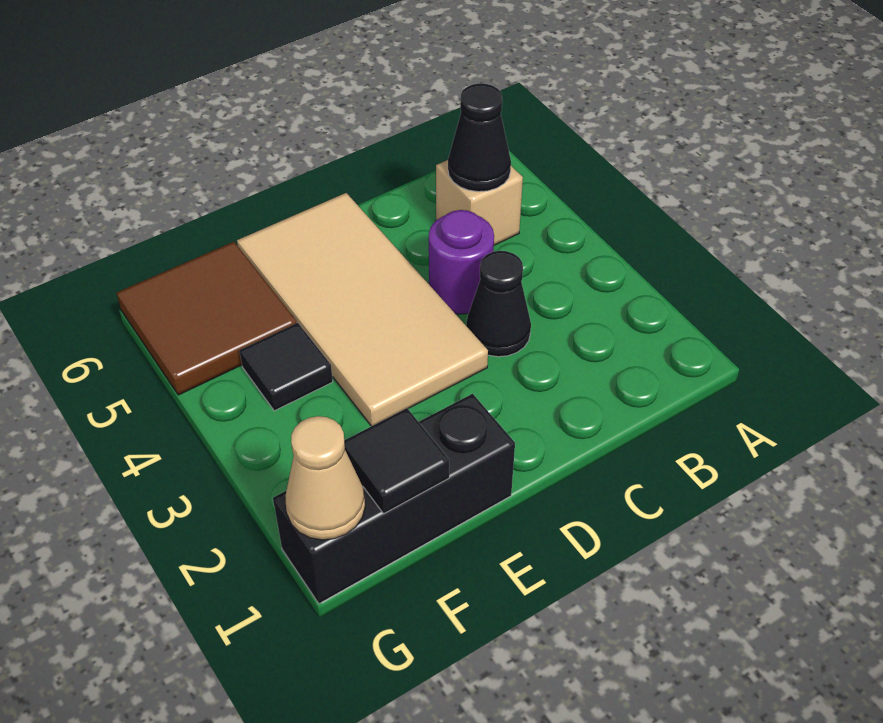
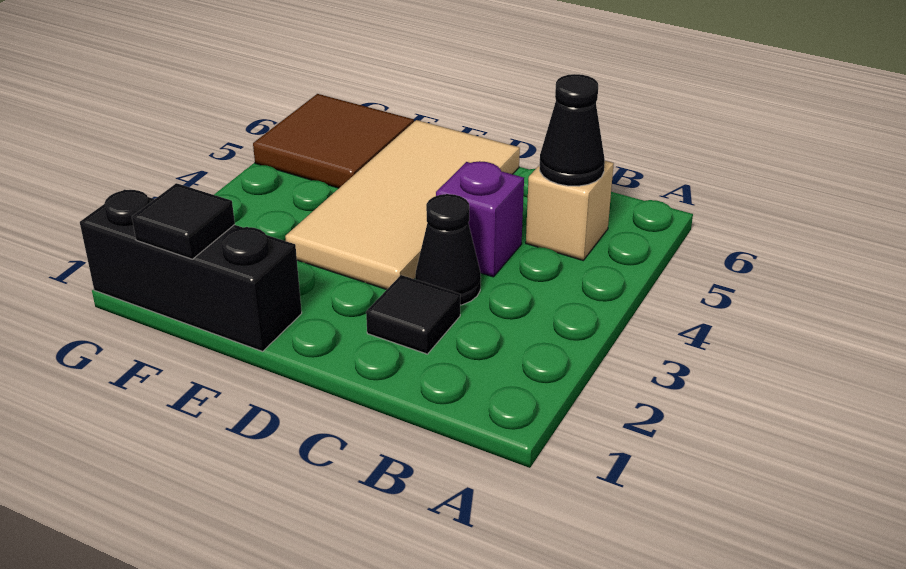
purple 1x1 round brick [429,210,494,314] -> purple 1x1 brick [436,161,524,277]
black 1x1 tile [239,323,333,411] -> black 1x1 tile moved to [366,275,460,354]
tan 1x1 cone [285,416,365,540] -> none

